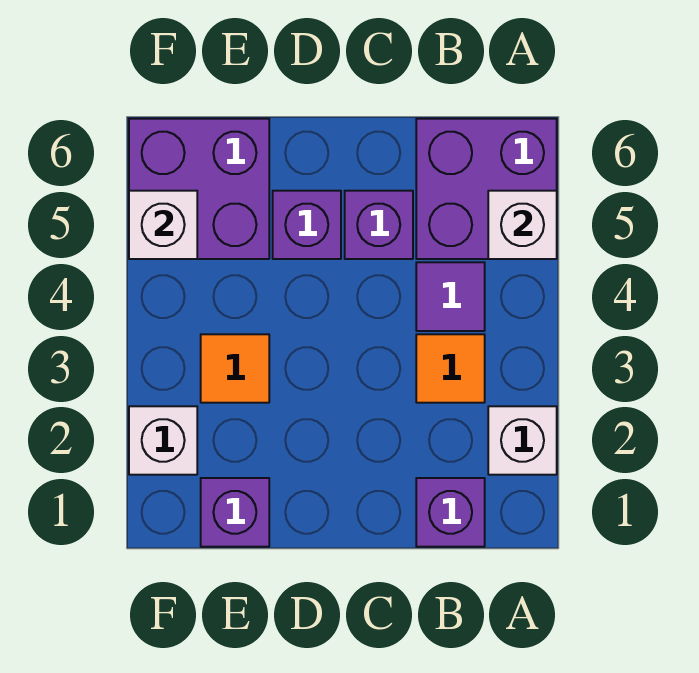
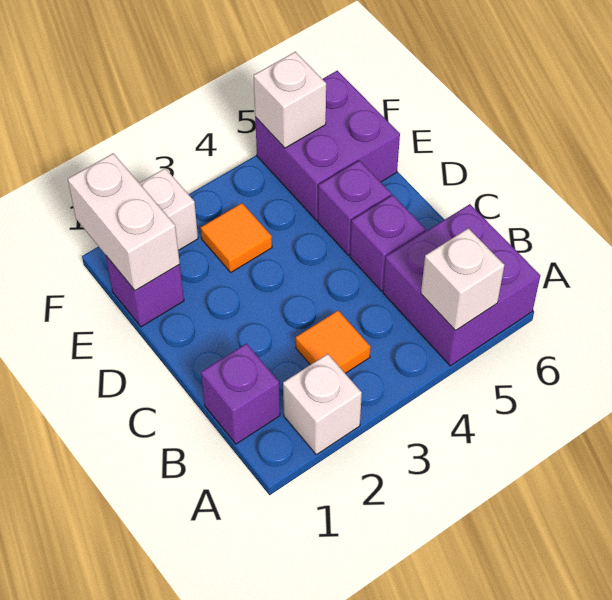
purple 1x1 tile [416,262,485,331] -> none
none -> white 1x2 brick [68,153,180,290]

